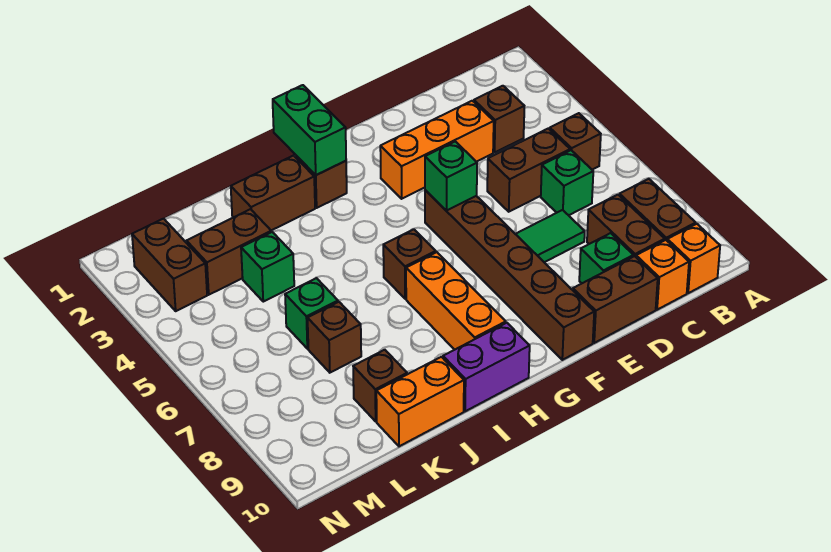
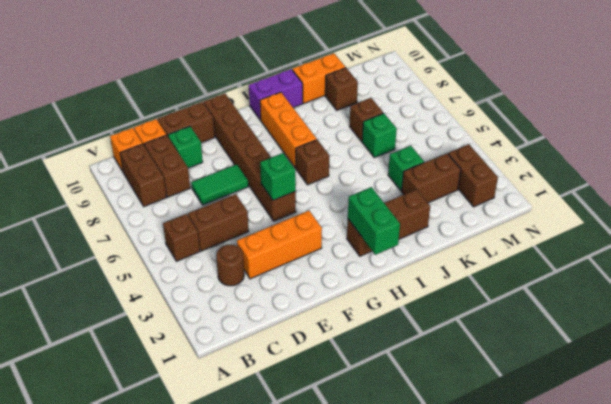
brown 1x1 brick [474,86,524,152] -> brown 1x1 round brick [216,245,244,286]
green 1x1 brick [541,150,593,215] -> none

